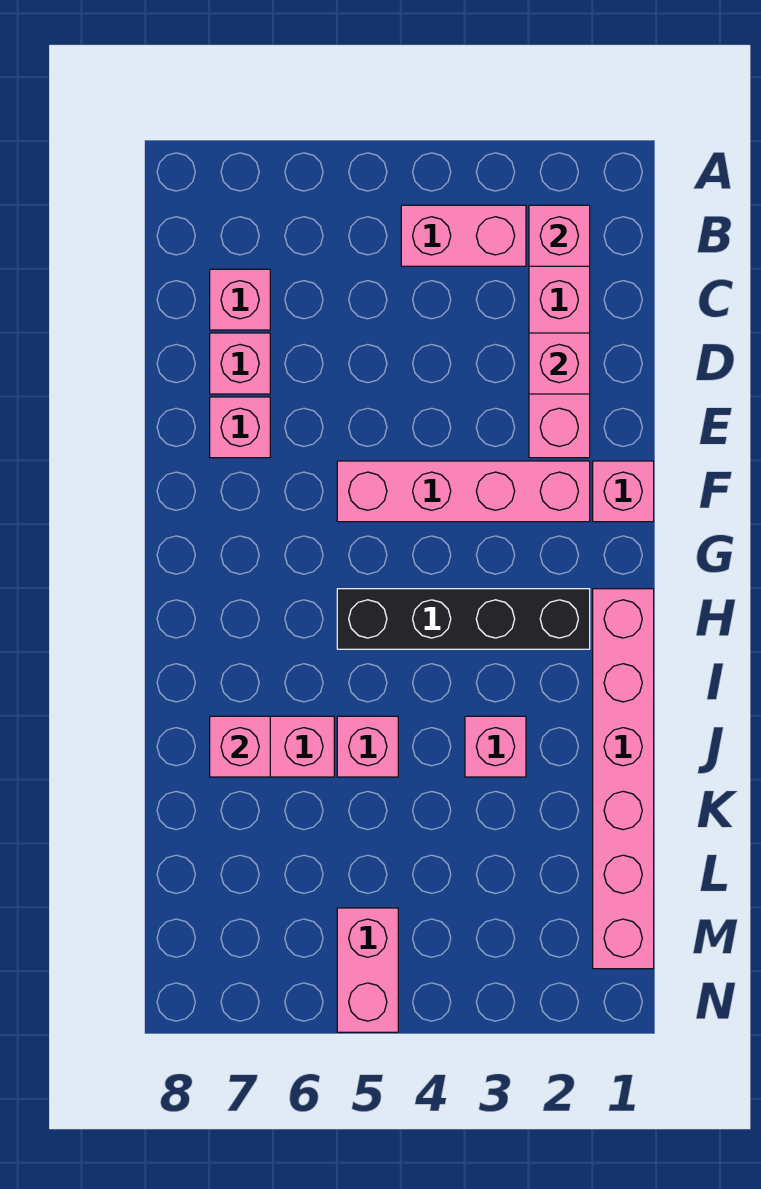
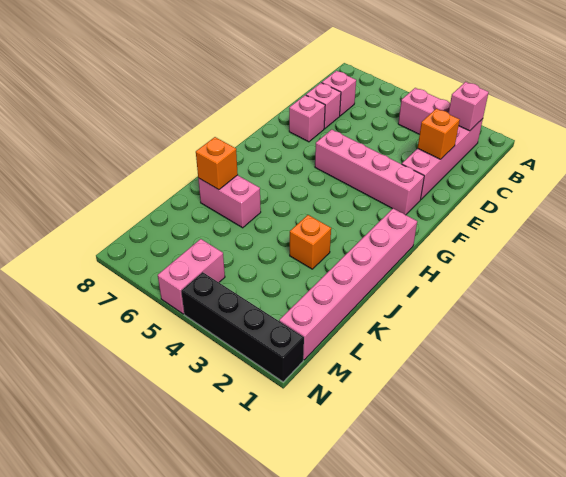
pink 1x1 brick [529,333,590,394] -> orange 1x1 brick [418,109,460,159]
pink 1x1 brick [593,461,654,522] -> none
black 1x4 brick [337,589,590,649] -> black 1x4 brick moved to [181,272,304,382]
pink 1x1 brick [465,716,526,777] -> orange 1x1 brick [290,215,331,269]
pink 1x1 brick [337,716,398,777] -> none
pink 1x1 brick [210,716,270,777] -> orange 1x1 brick [196,137,238,190]

